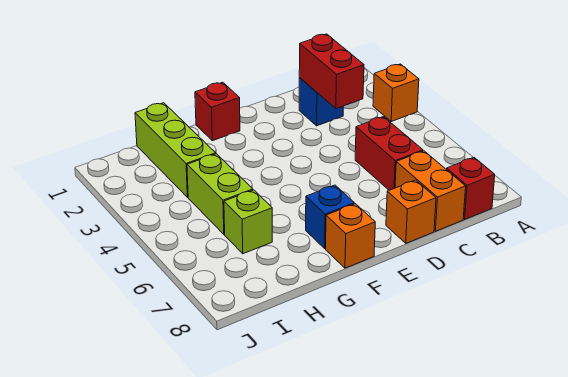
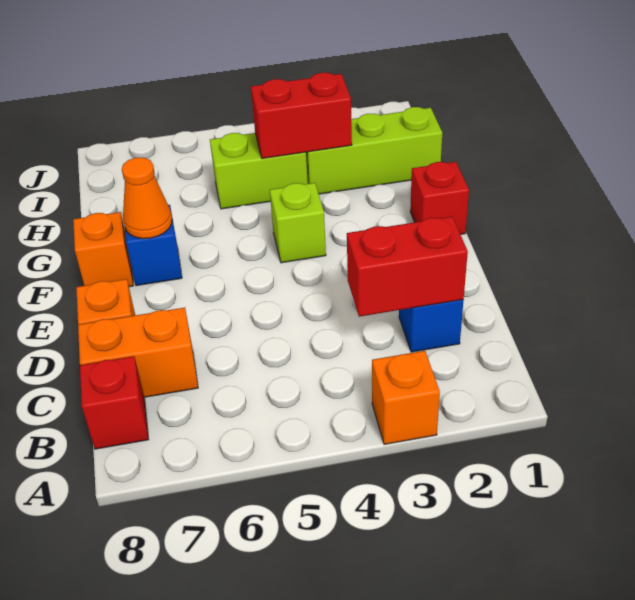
red 1x2 brick [355,117,423,190] -> red 1x2 brick moved to [251,73,352,158]
none -> orange 1x1 cone [122,158,172,239]
lime 1x1 brick [224,190,272,254] -> lime 1x1 brick moved to [270,183,326,263]

